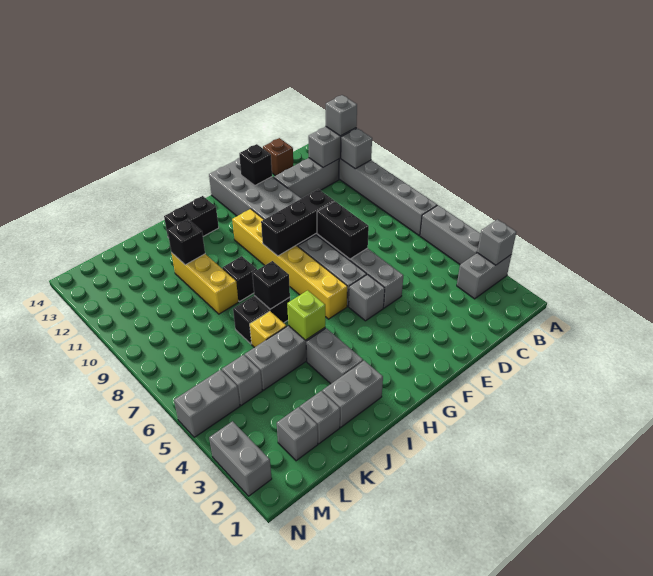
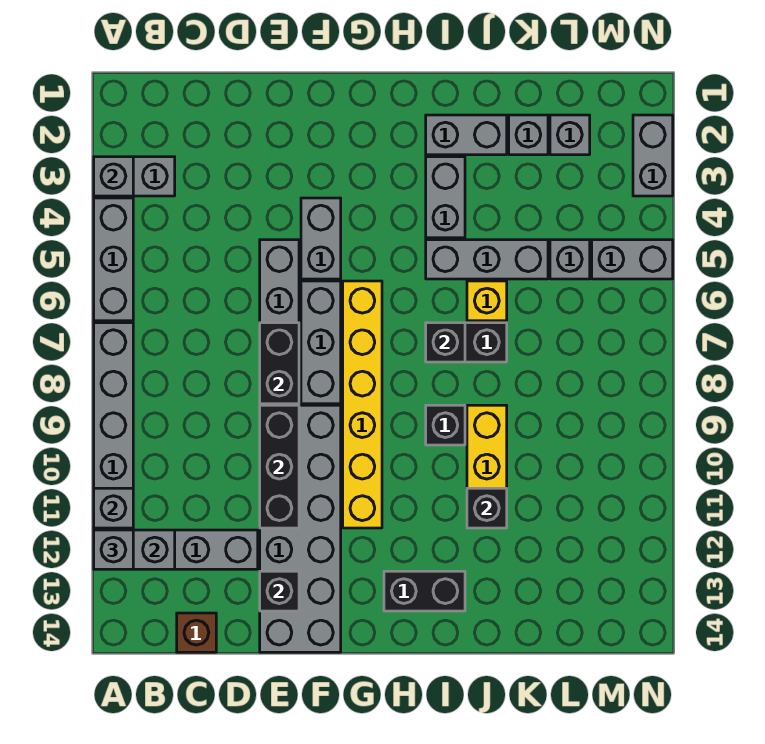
black 1x3 brick [261,189,334,256] -> black 1x3 brick turned to [260,405,299,528]
grey 1x1 brick [349,275,385,321] -> grey 1x2 brick [301,198,341,279]
lime 1x1 brick [287,290,325,340] -> none

